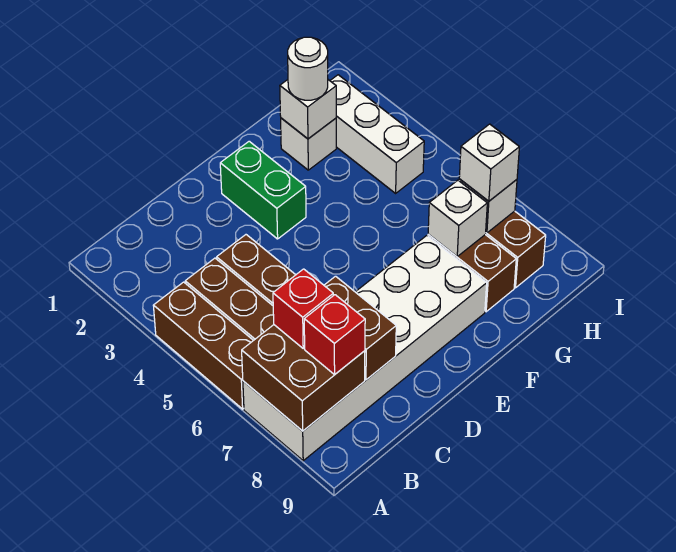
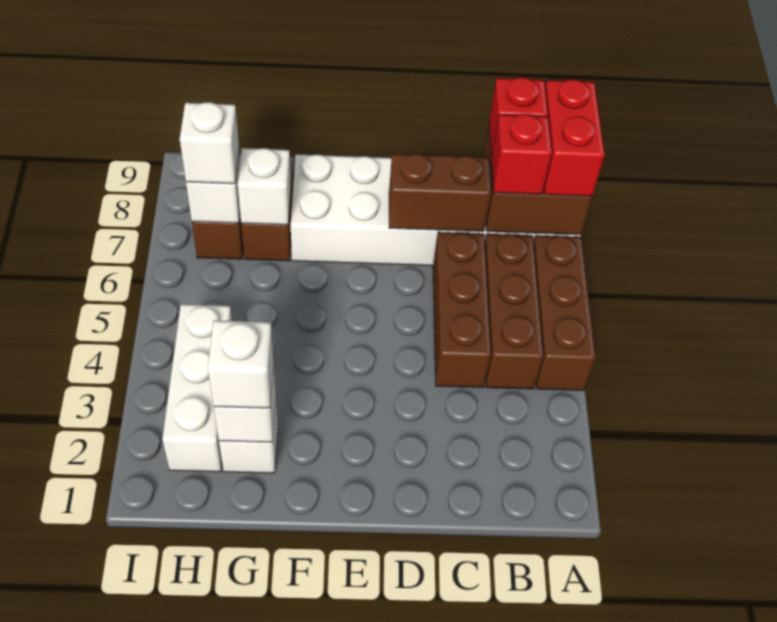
none -> red 1x2 brick [544,79,605,196]
brown 1x2 brick [324,276,396,380] -> brown 1x2 brick turned to [389,154,491,231]
green 1x2 brick [220,141,306,239] -> none
white 1x1 round brick [288,37,328,100] -> white 1x1 brick [208,320,274,408]

